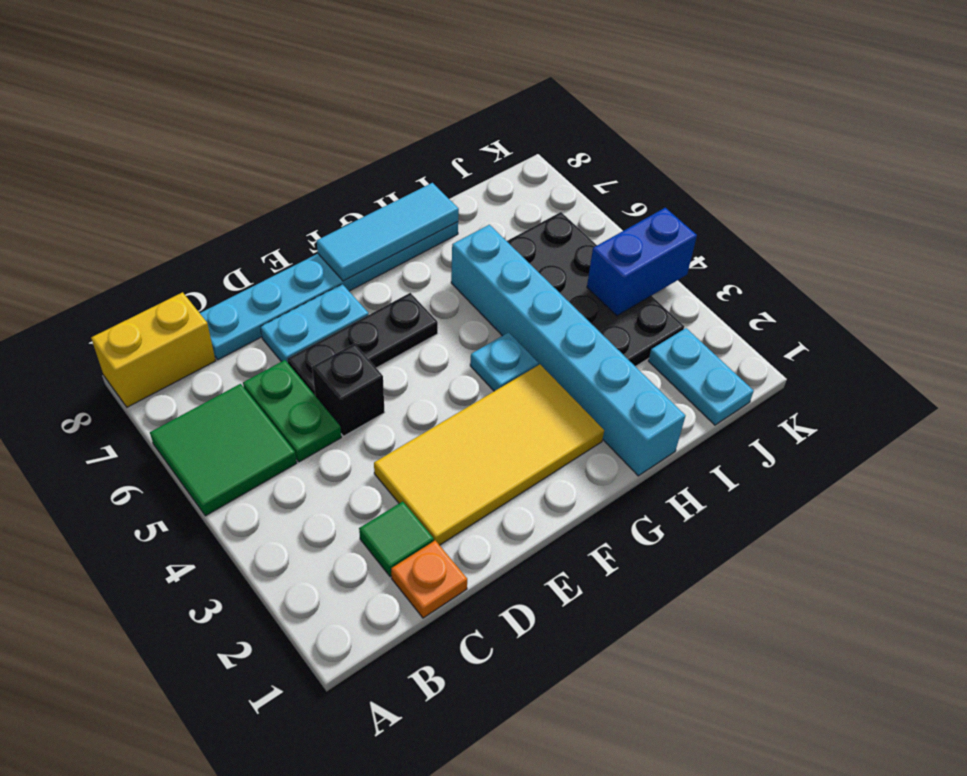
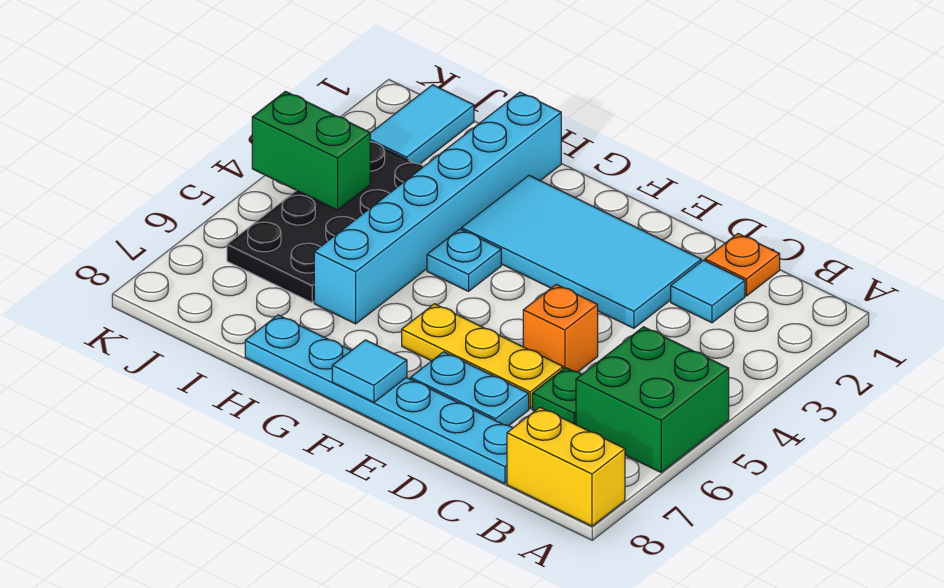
green 2x2 tile [150,384,297,516] -> green 2x2 brick [576,327,729,472]
green 1x1 tile [359,501,434,577] -> cyan 1x1 tile [671,260,745,323]
green 1x2 plate [243,360,341,462] -> green 1x1 plate [532,368,582,425]
yellow 2x4 tile [374,365,604,545] -> cyan 2x4 tile [462,175,701,328]
black 1x1 brick [312,344,385,436] -> orange 1x1 brick [523,284,598,372]
black 1x3 plate [287,293,438,395] -> yellow 1x3 plate [402,304,563,409]
cyan 1x3 tile [317,183,459,281] -> cyan 1x1 tile [332,340,407,402]
cyan 1x2 plate [649,328,754,425] -> cyan 1x2 tile [370,85,474,164]
blue 1x2 brick [587,208,697,316] -> green 1x2 brick [252,91,370,210]

